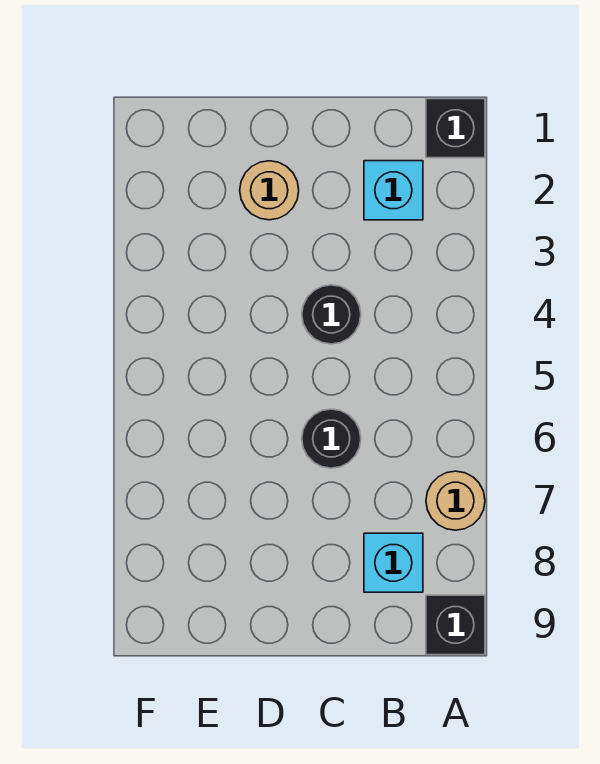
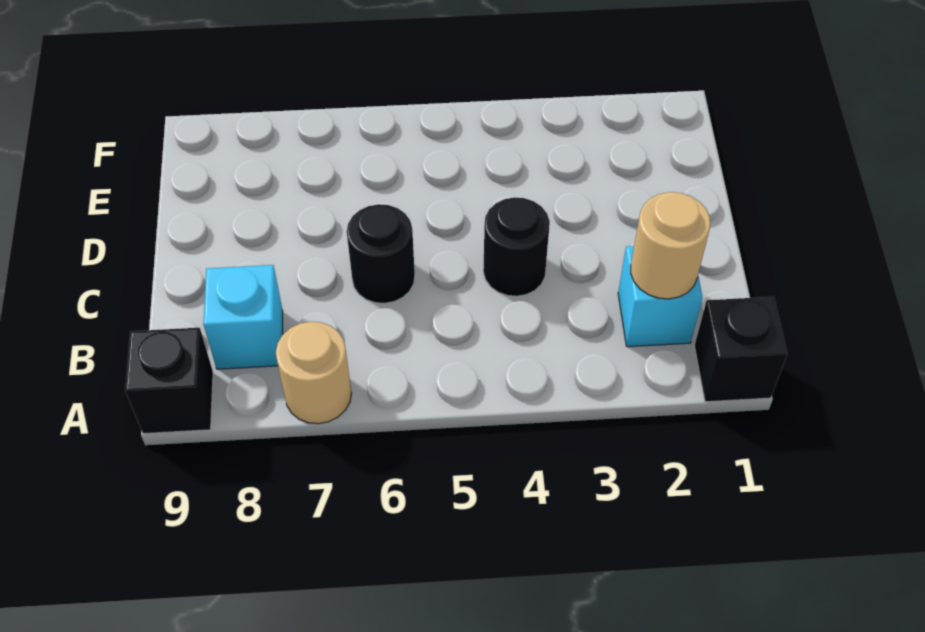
tan 1x1 round brick [240,161,299,220] -> tan 1x1 round brick moved to [631,192,710,299]

